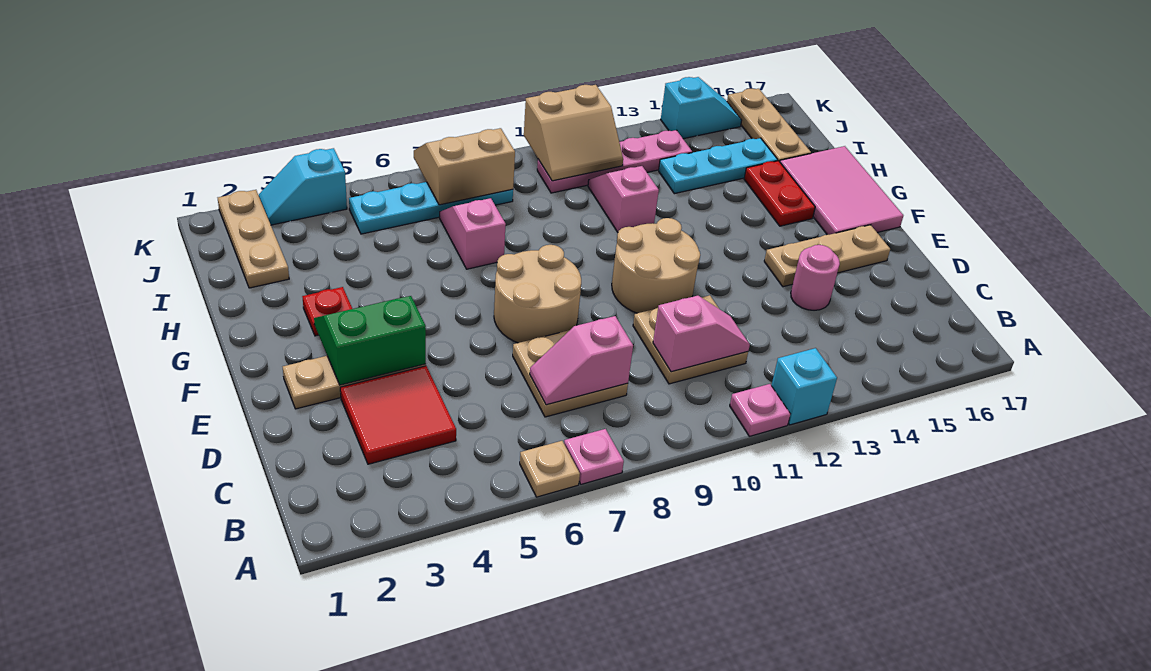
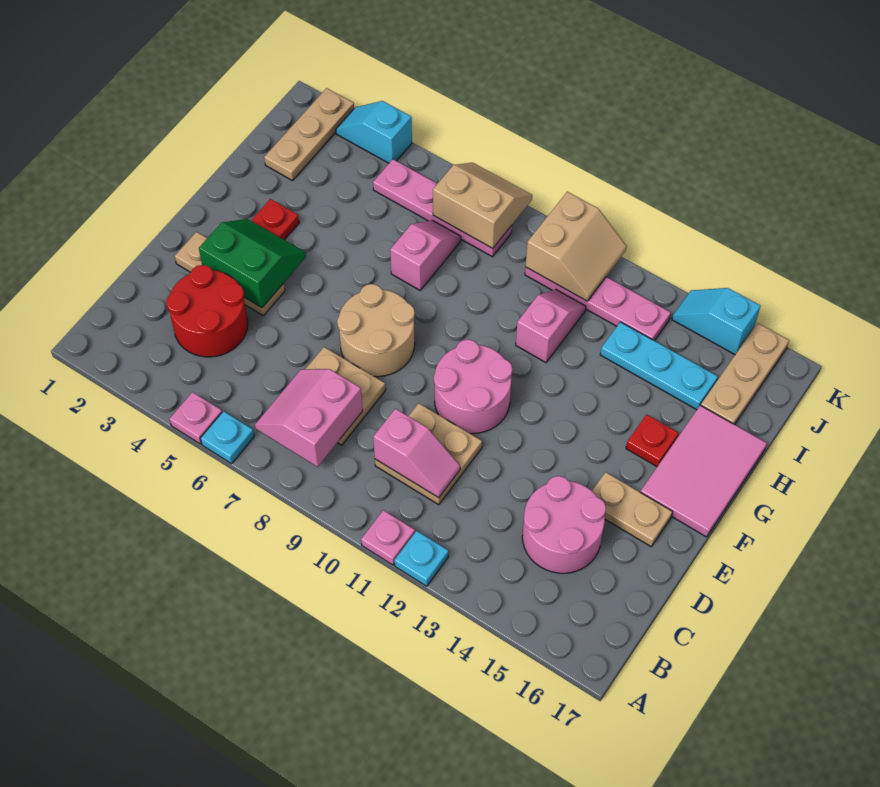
tan 1x1 plate [520,441,580,497] -> cyan 1x1 plate [200,411,254,464]
pink 1x1 plate [564,429,624,484] -> pink 1x1 plate moved to [170,392,222,444]
cyan 1x1 brick [771,348,837,425] -> cyan 1x1 plate [394,531,449,586]
red 2x2 tile [340,366,456,464] -> red 2x2 round brick [166,265,248,357]
pink 1x2 slope [530,316,633,405] -> pink 2x2 slope [255,369,363,467]
pink 1x1 round brick [791,245,840,310] -> pink 2x2 round brick [522,476,606,573]
tan 2x2 round brick [612,218,700,313] -> pink 2x2 round brick [434,339,512,433]
tan 1x3 plate [764,225,890,287] -> tan 1x2 plate [592,472,673,547]
red 1x2 plate [744,161,815,226] -> red 1x1 plate [626,414,678,467]
cyan 1x4 plate [349,182,513,234] -> pink 1x4 plate [373,159,512,257]
tan 2x2 slope [524,85,623,181] -> tan 2x2 slope turned to [526,192,626,301]
cyan 1x2 slope [661,77,742,139] -> cyan 1x2 slope turned to [672,288,760,355]

